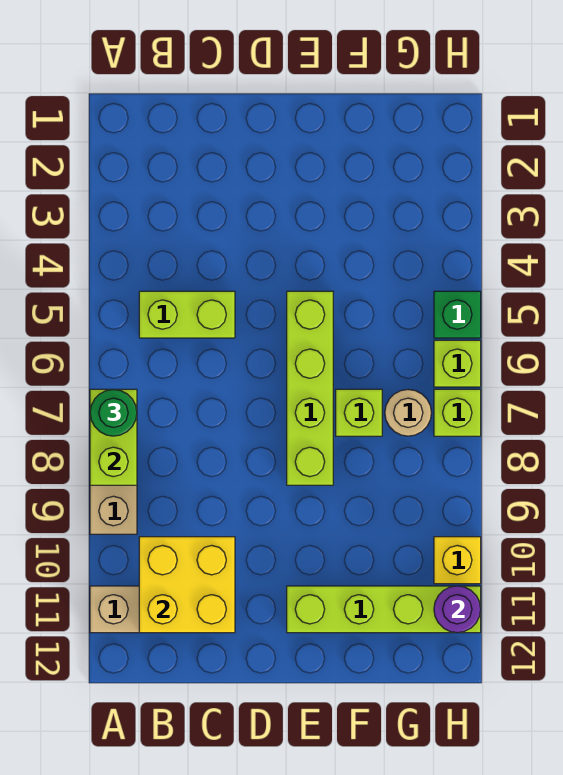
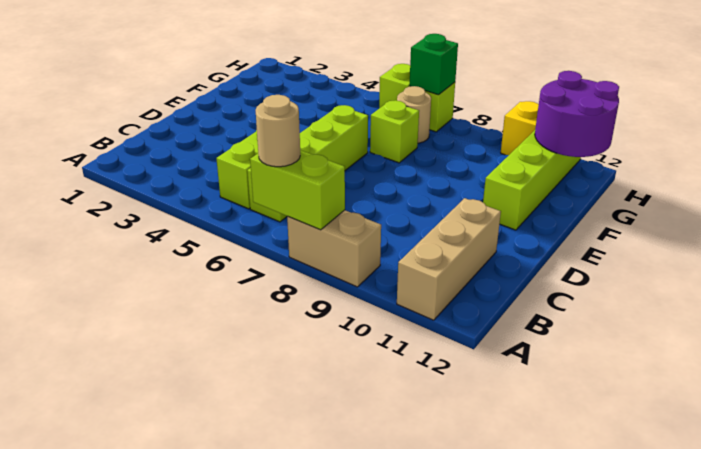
green 1x1 round brick [90,389,137,436] -> tan 1x1 round brick [256,95,300,167]
yellow 2x2 brick [139,537,235,633] -> none
lime 1x4 brick [287,291,333,485] -> lime 1x4 brick turned to [247,105,368,222]
green 1x1 brick [434,291,481,338] -> green 1x1 brick moved to [409,34,458,95]
purple 1x1 round brick [434,586,481,633] -> purple 2x2 round brick [535,71,619,157]

